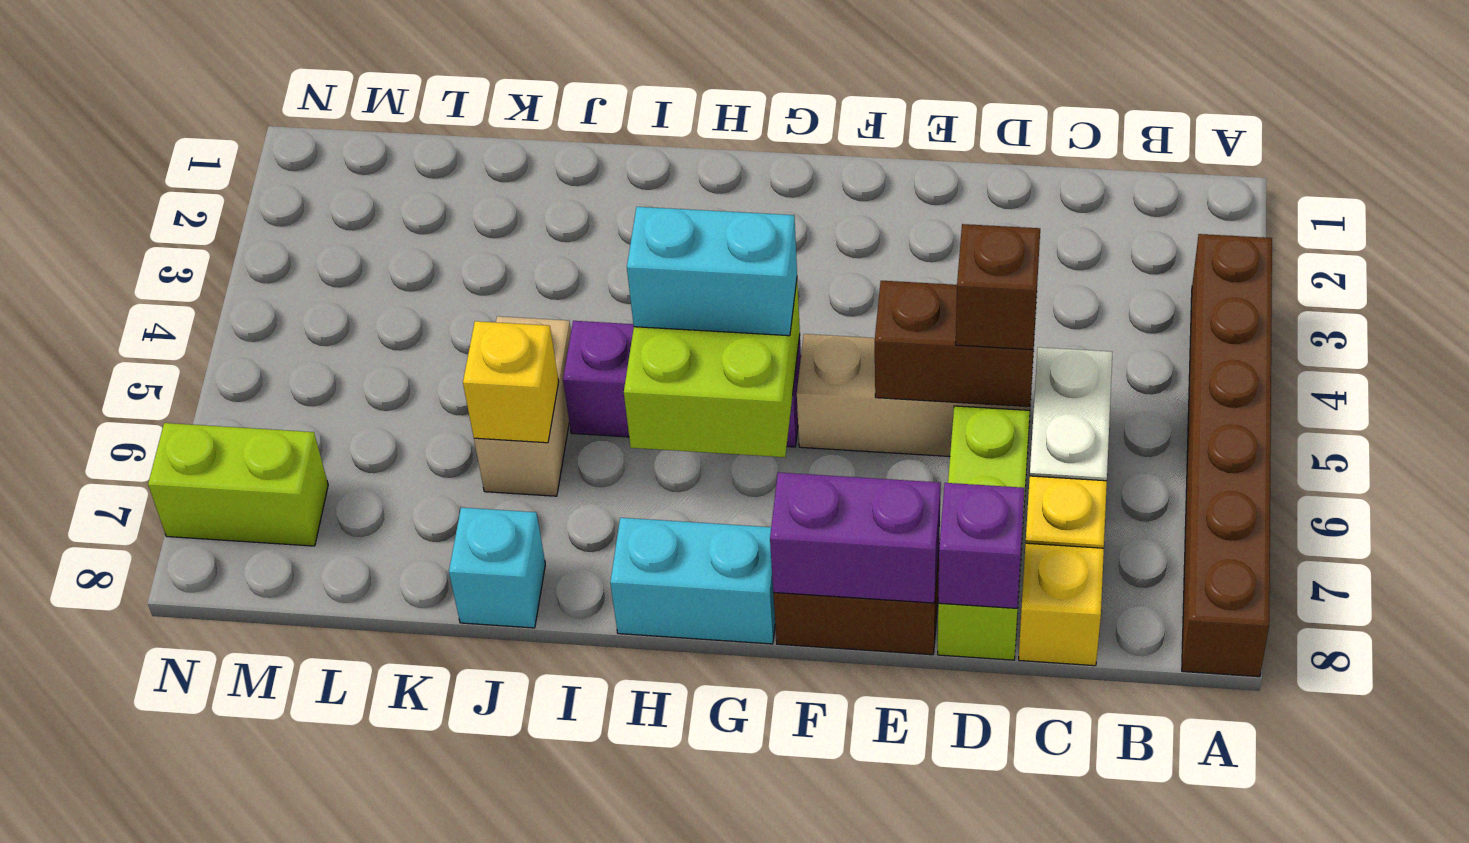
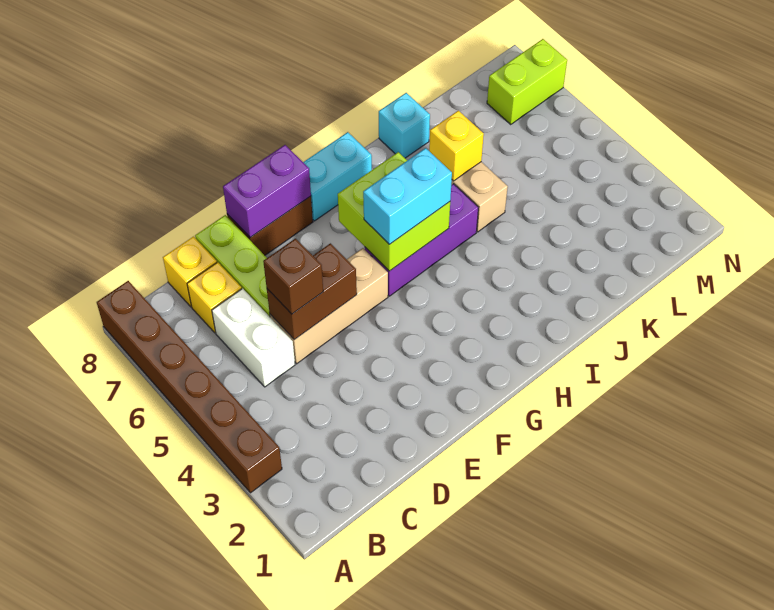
purple 1x1 brick [938,483,1025,608] -> none

